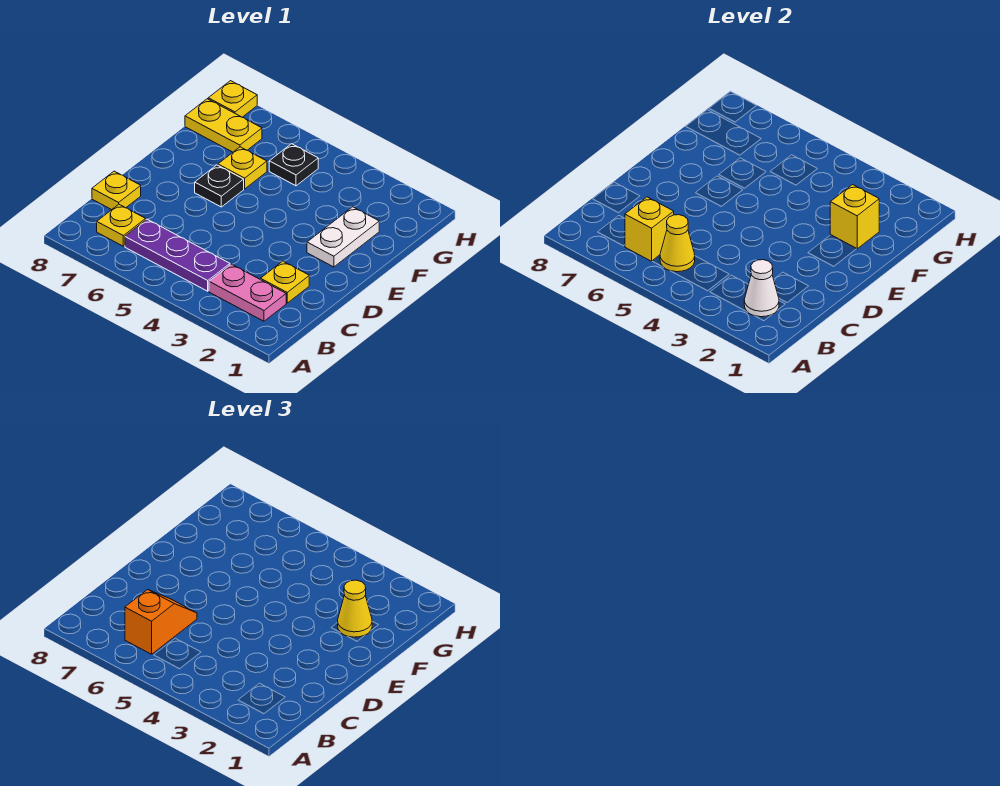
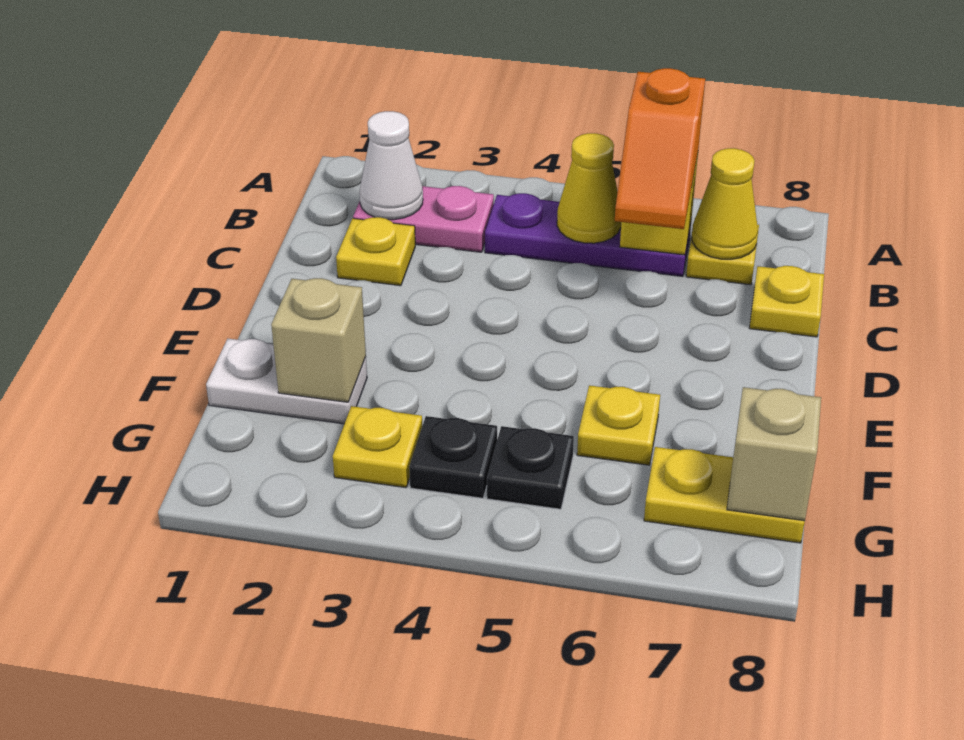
white 1x2 plate [307,207,379,267] -> white 1x2 plate turned to [206,339,367,424]
black 1x1 plate [195,165,244,207] -> black 1x1 plate moved to [409,416,497,498]
yellow 1x1 brick [830,185,879,249] -> tan 1x1 brick [271,278,366,402]
yellow 1x1 cone [338,580,372,637] -> yellow 1x1 cone moved to [692,148,758,259]
none -> tan 1x1 brick [727,387,821,521]
yellow 1x1 plate [208,81,257,117] -> yellow 1x1 plate moved to [333,406,422,488]

